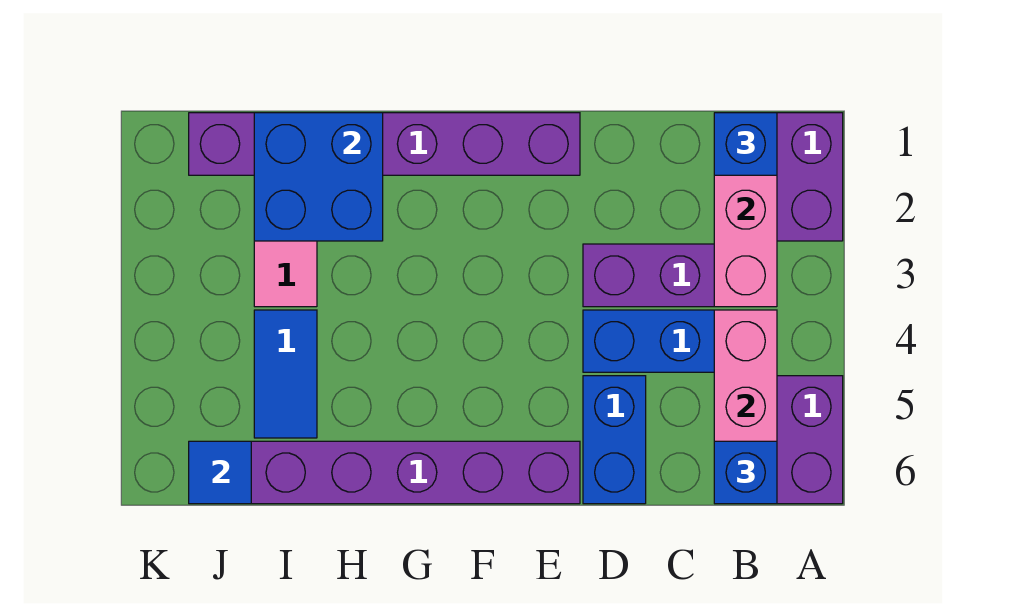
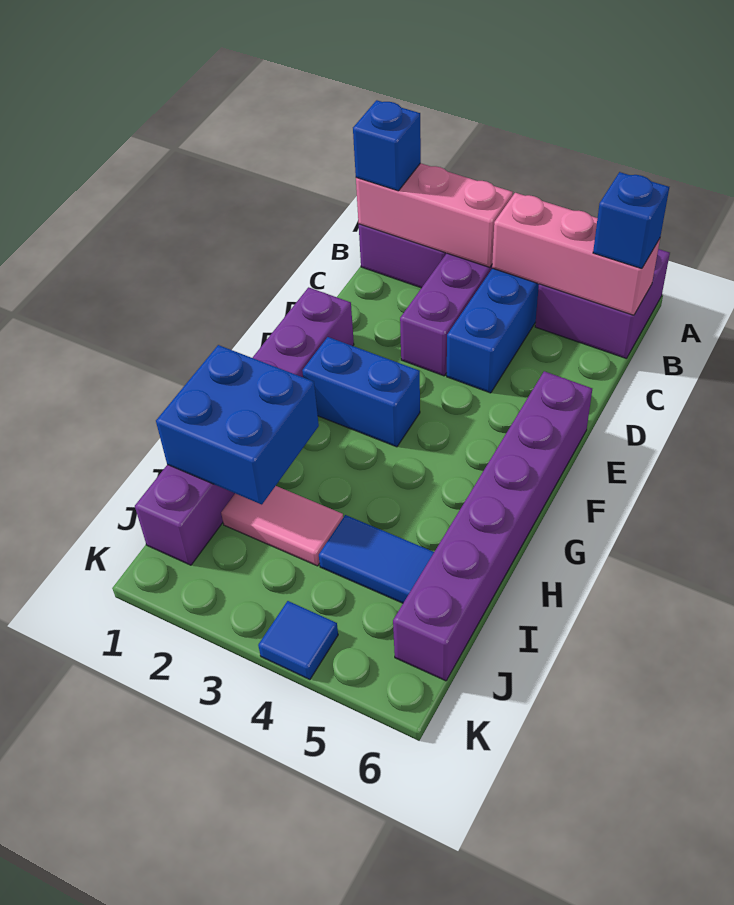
blue 1x2 brick [583,376,646,504] -> blue 1x2 brick moved to [302,337,420,447]
blue 1x1 tile [189,441,251,504] -> blue 1x1 tile moved to [258,601,338,680]

